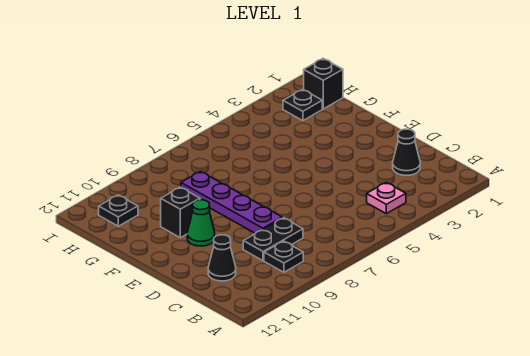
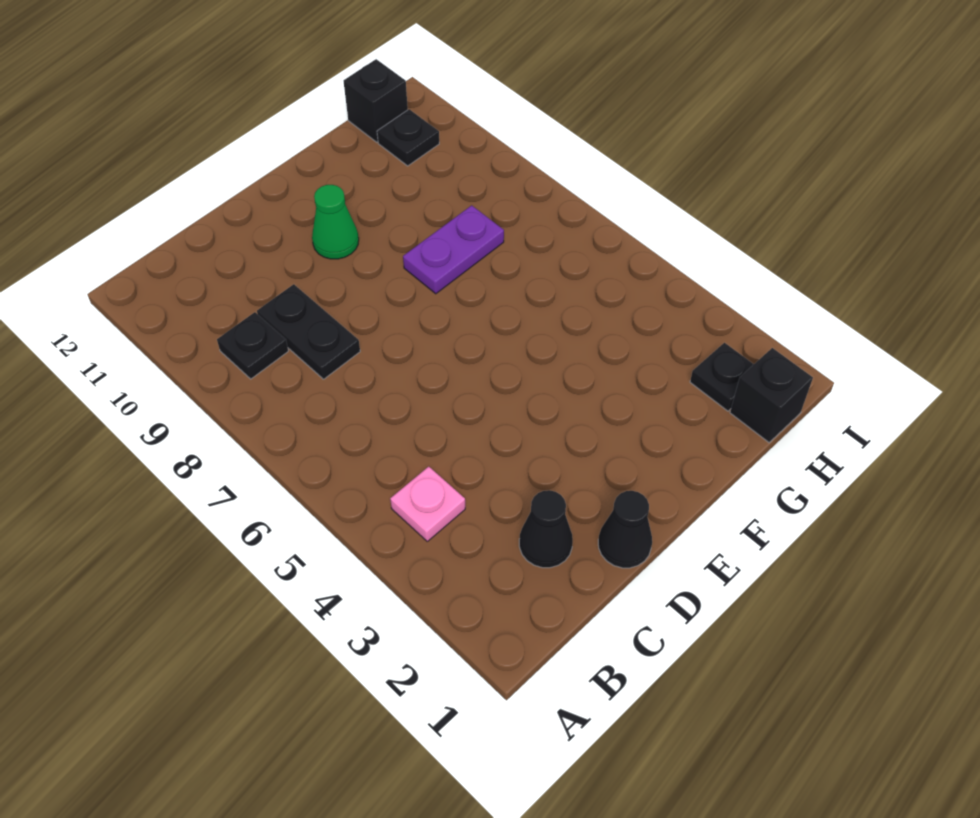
black 1x1 cone [208,235,236,281] -> black 1x1 cone moved to [598,491,652,568]
purple 1x4 plate [181,171,282,233] -> purple 1x2 plate [403,205,504,294]
black 1x1 brick [161,187,200,238] -> black 1x1 brick moved to [344,59,408,142]

